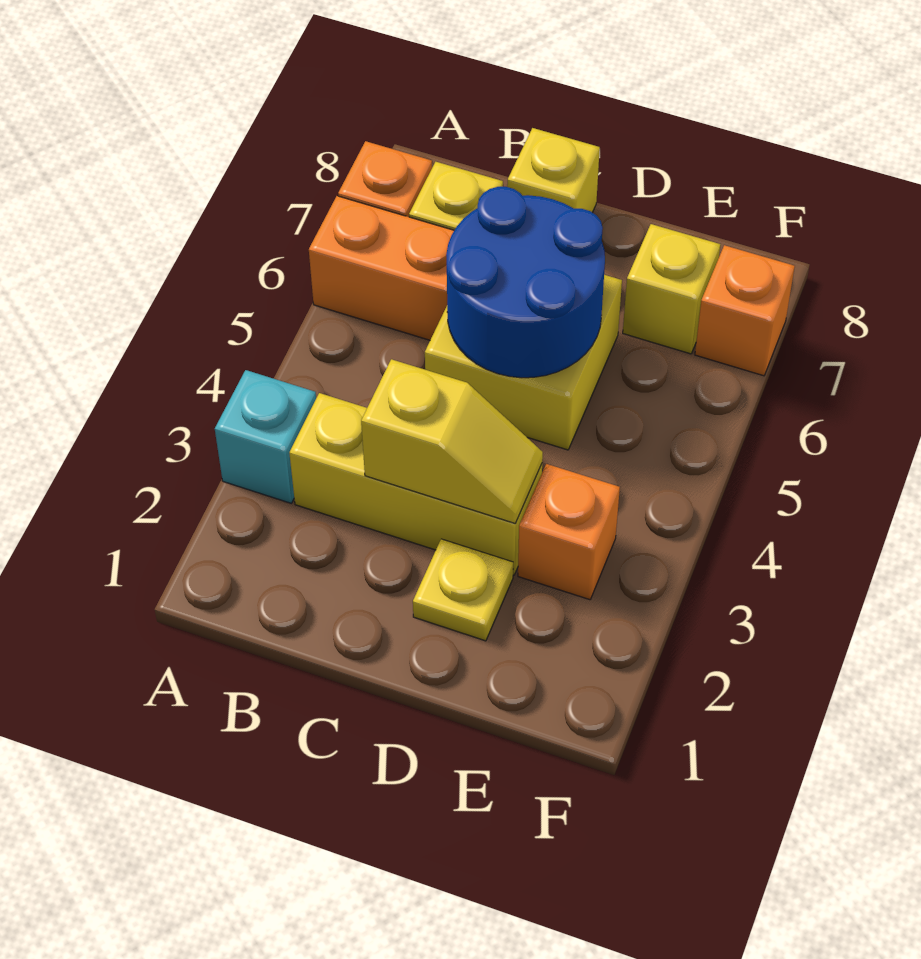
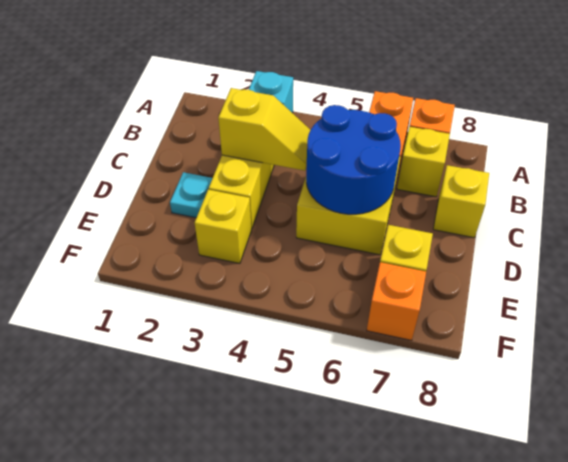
yellow 1x2 slope [361,359,543,523] -> yellow 1x2 slope turned to [218,88,310,171]
yellow 1x1 plate [413,539,513,641] -> cyan 1x1 plate [170,172,212,218]
orange 1x1 brick [518,464,620,600] -> yellow 1x1 brick [195,190,251,263]

